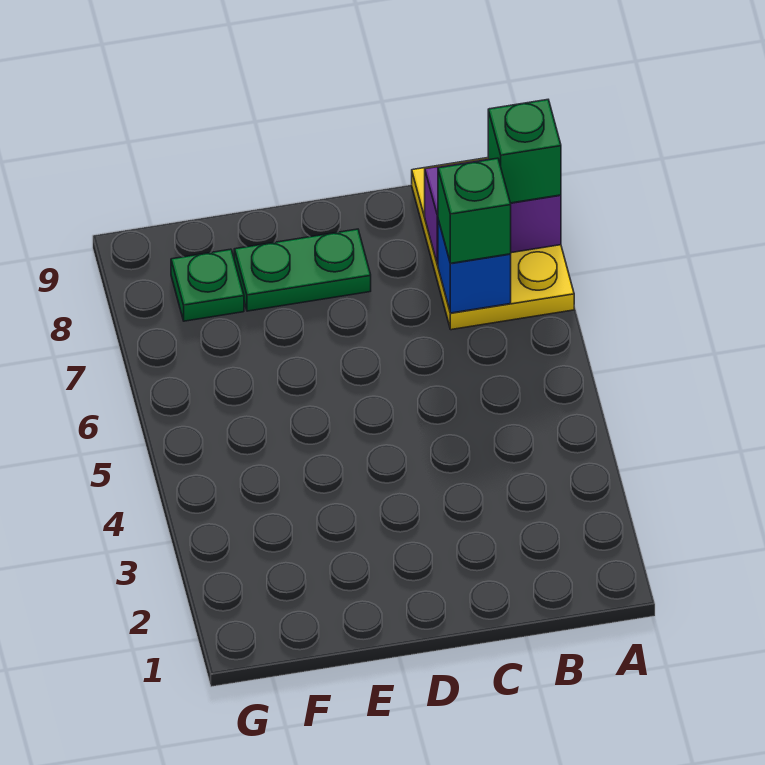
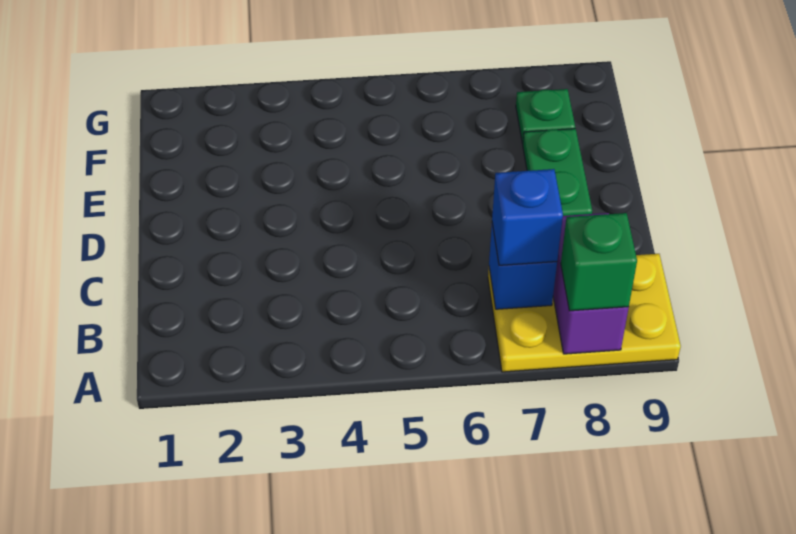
green 1x1 brick [438,158,511,263] -> blue 1x1 brick [492,169,563,265]

